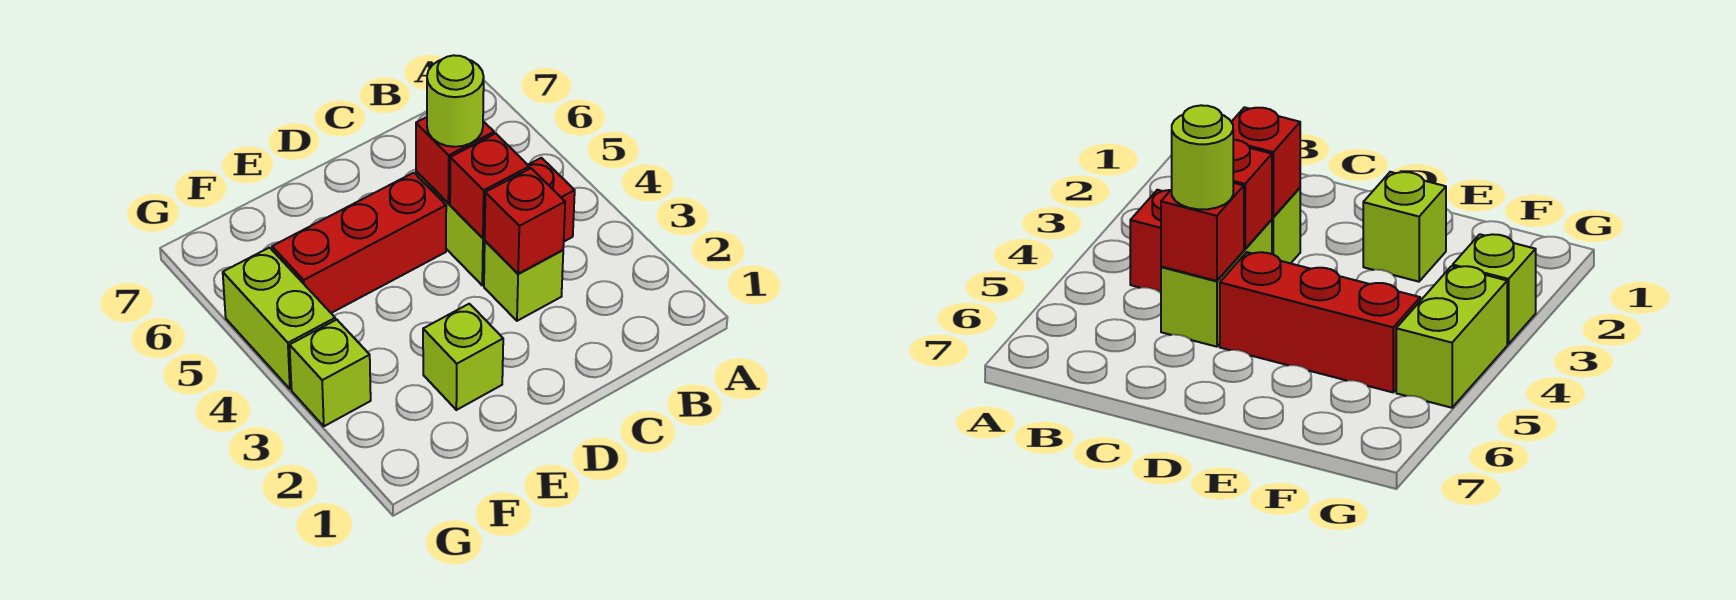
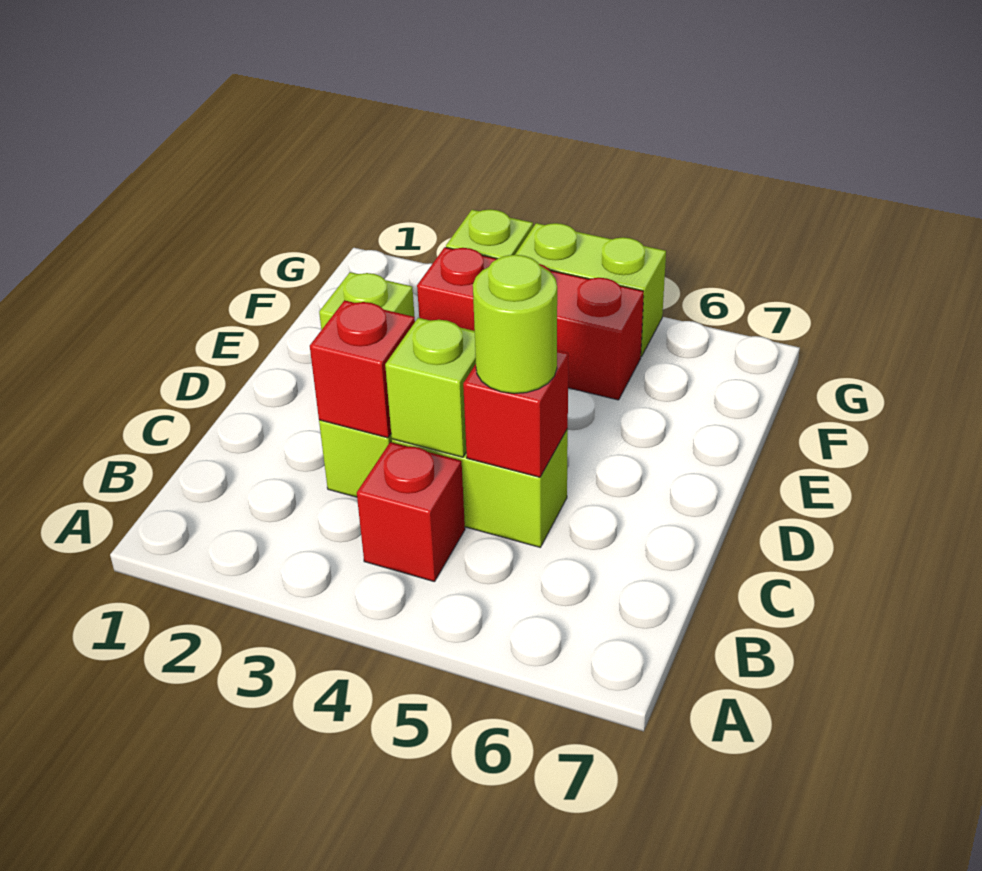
red 1x1 brick [450,134,529,238] -> lime 1x1 brick [385,318,476,457]
red 1x3 brick [272,173,446,313] -> red 1x3 brick turned to [417,247,644,400]

